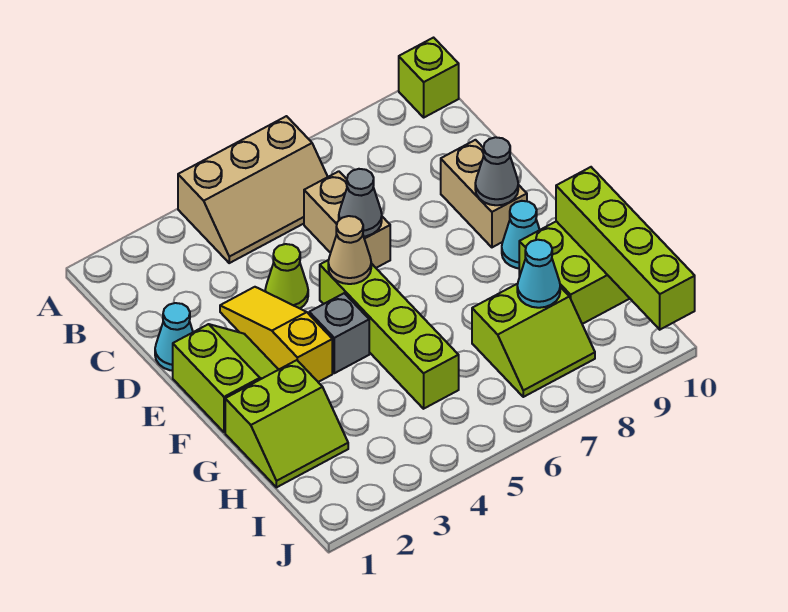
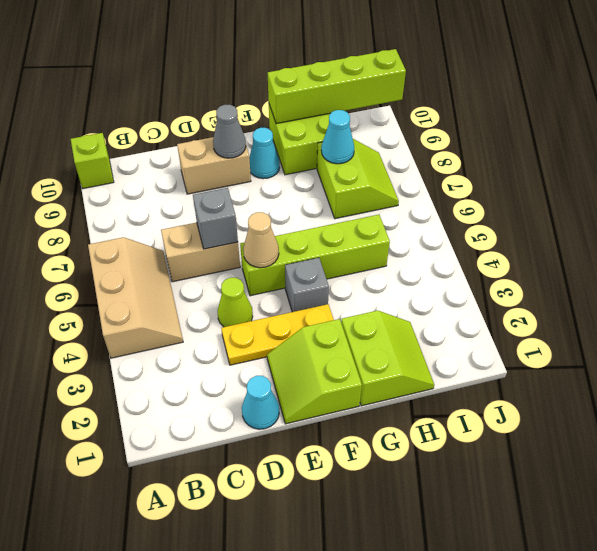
yellow 1x3 slope [220,287,332,382] -> yellow 1x3 plate [221,304,334,365]
grey 1x1 cone [339,169,382,236] -> grey 1x1 brick [193,188,238,249]
lime 2x2 slope [173,324,278,432] -> lime 2x2 slope turned to [267,319,362,424]

